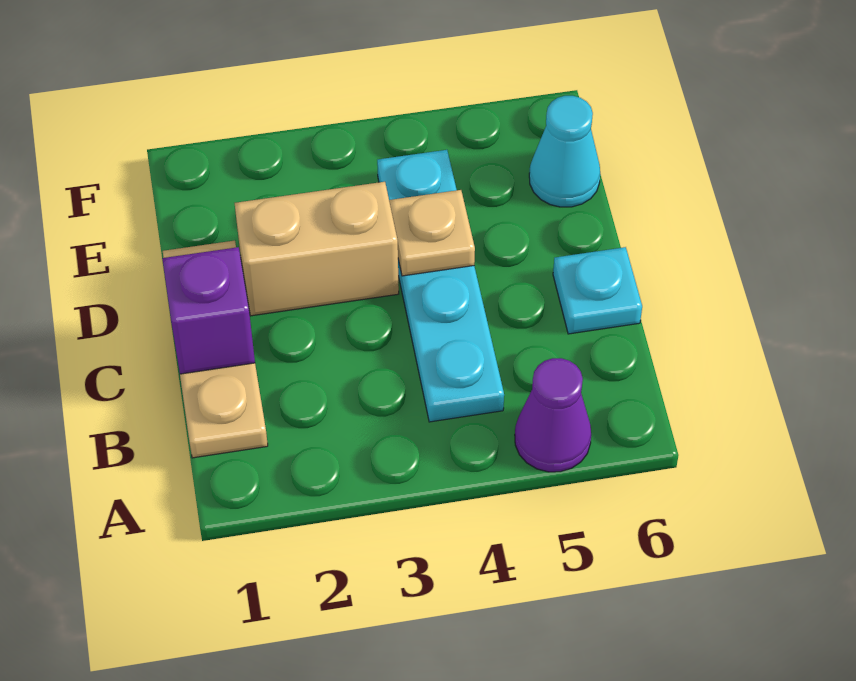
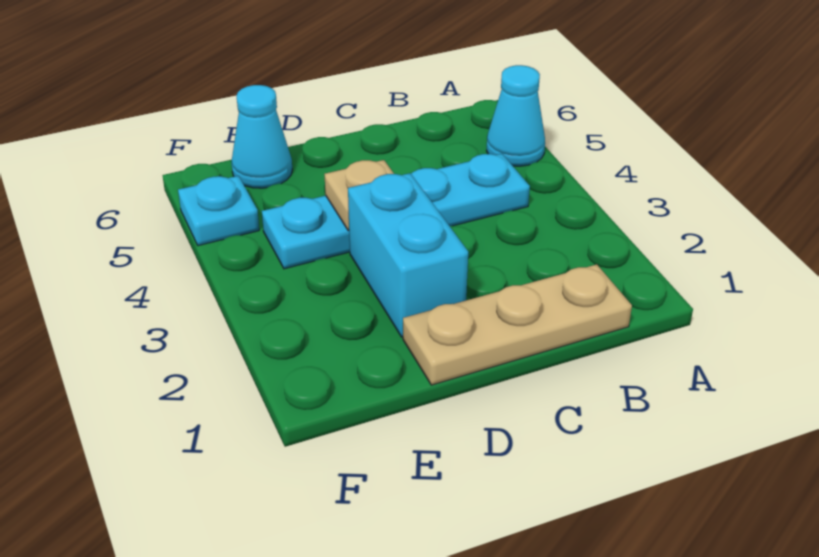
purple 1x1 cone [515,358,591,472] -> cyan 1x1 cone [486,65,545,166]
purple 1x1 brick [162,247,255,374] -> none
cyan 1x1 plate [553,247,642,334] -> cyan 1x1 plate moved to [178,176,259,246]
tan 1x2 brick [235,182,399,316] -> cyan 1x2 brick [348,173,468,337]

